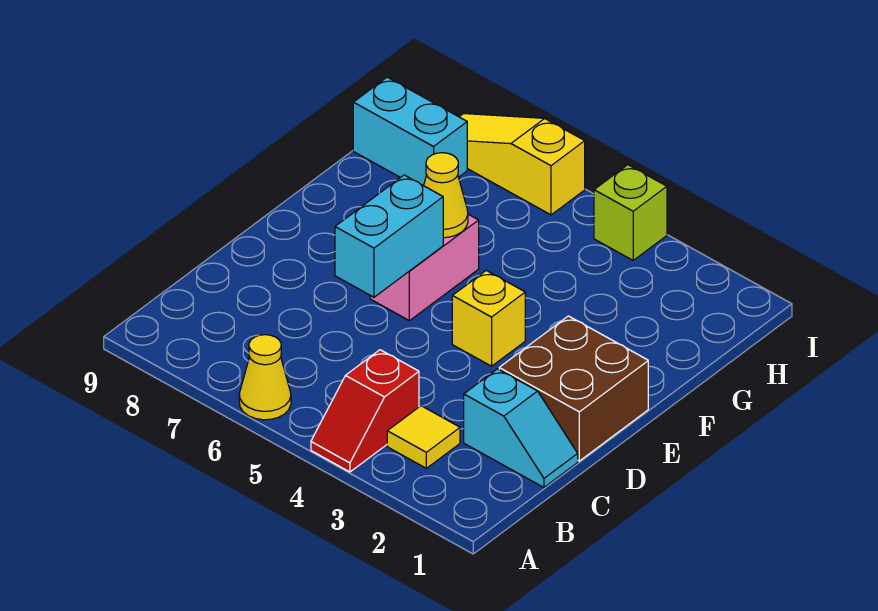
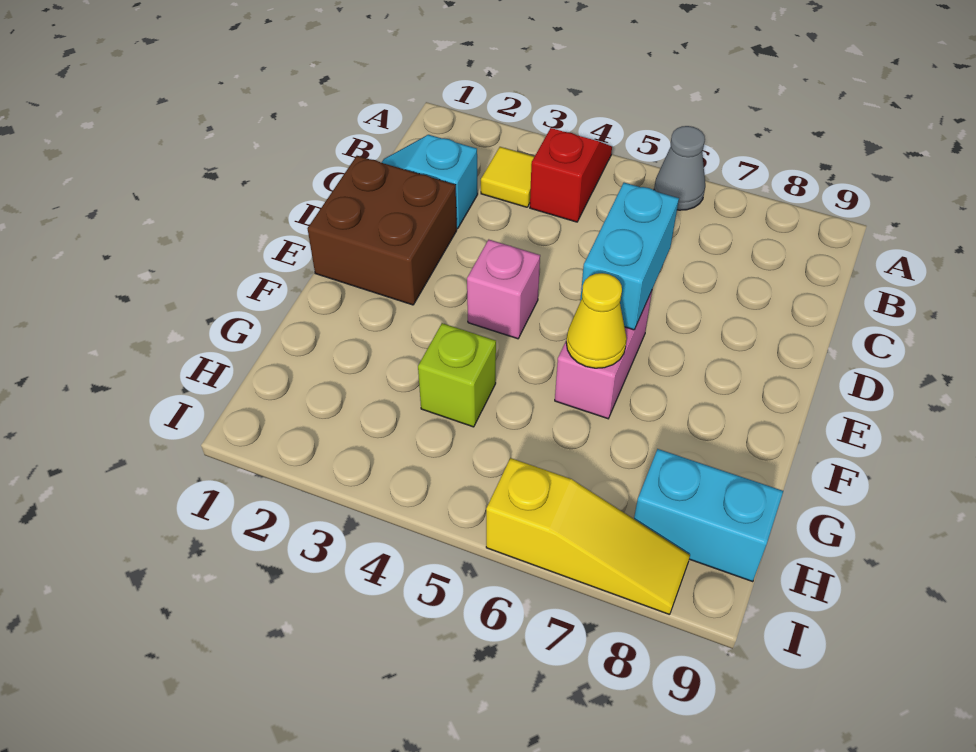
yellow 1x1 cone [239,335,291,420] -> grey 1x1 cone [654,126,705,210]
yellow 1x1 brick [452,270,525,366] -> pink 1x1 brick [467,240,540,339]
lime 1x1 brick [594,165,667,260] -> lime 1x1 brick moved to [418,323,496,427]

